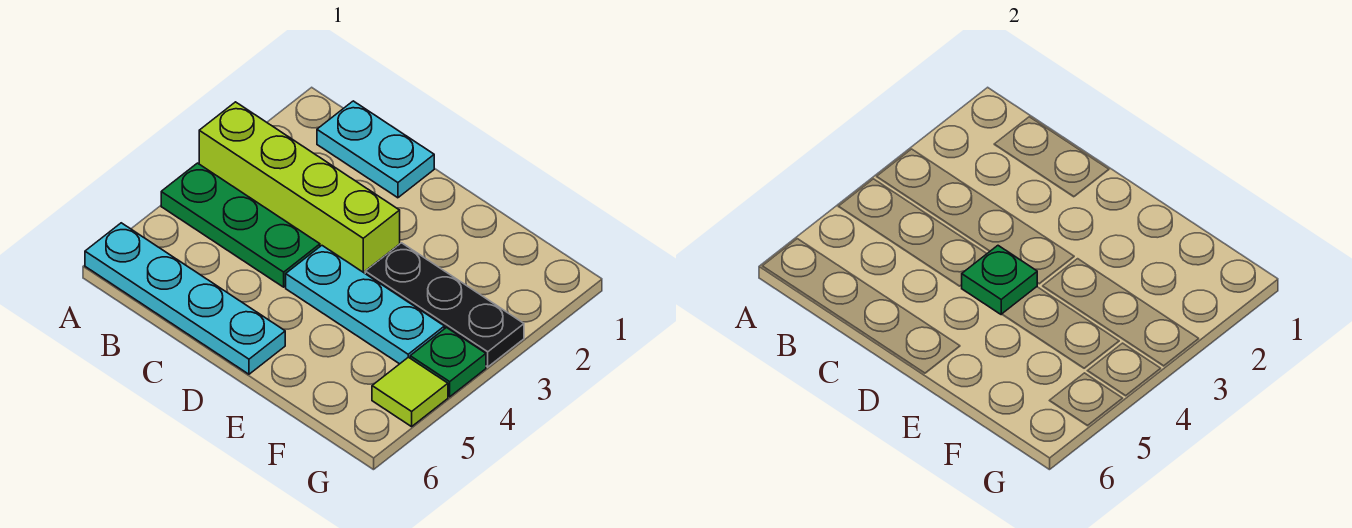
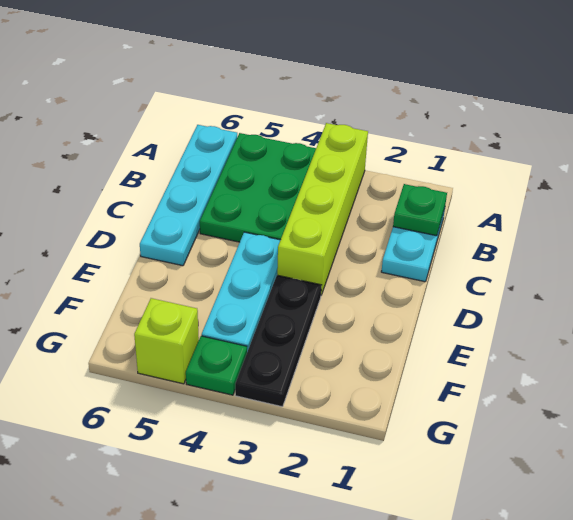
green 1x3 plate [161,163,320,287] -> green 2x3 plate [200,133,316,242]
green 1x1 plate [962,246,1037,314] -> green 1x1 plate moved to [393,184,447,236]
lime 1x1 tile [372,357,448,427] -> lime 1x1 brick [134,298,199,384]

